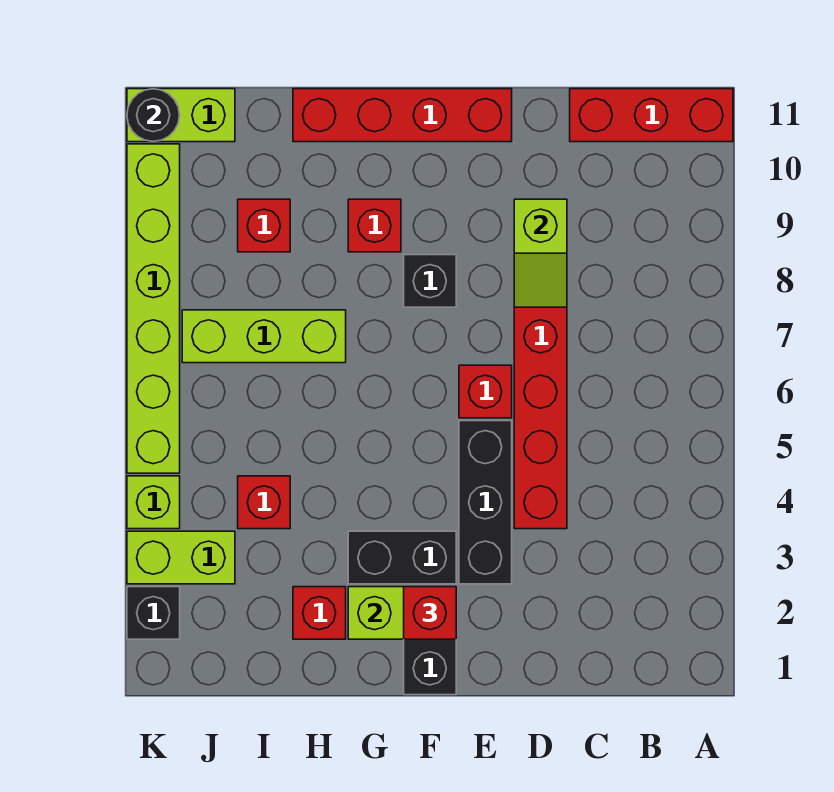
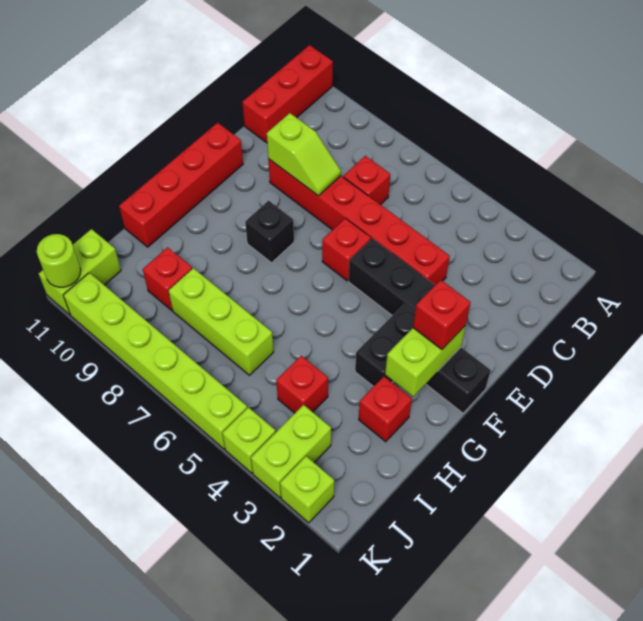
red 1x1 brick [348,199,401,252] -> red 1x1 brick moved to [343,156,390,205]
lime 1x3 brick [182,310,346,363] -> lime 1x3 brick turned to [168,268,274,375]
black 1x1 brick [127,587,180,639] -> lime 1x1 brick [280,456,334,523]
black 1x1 round brick [127,89,180,141] -> lime 1x1 round brick [37,234,81,287]

